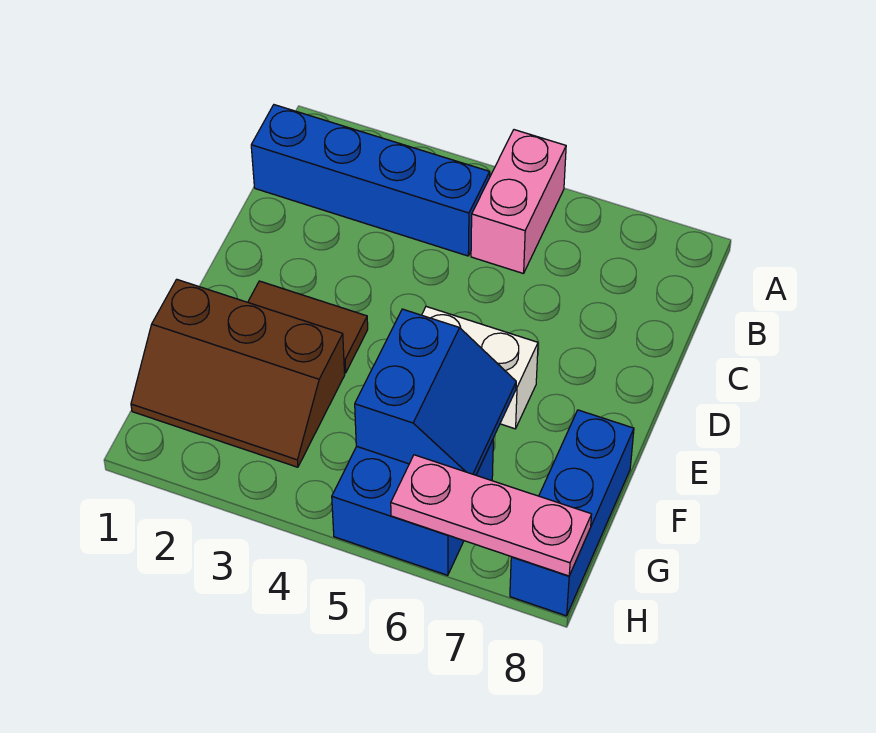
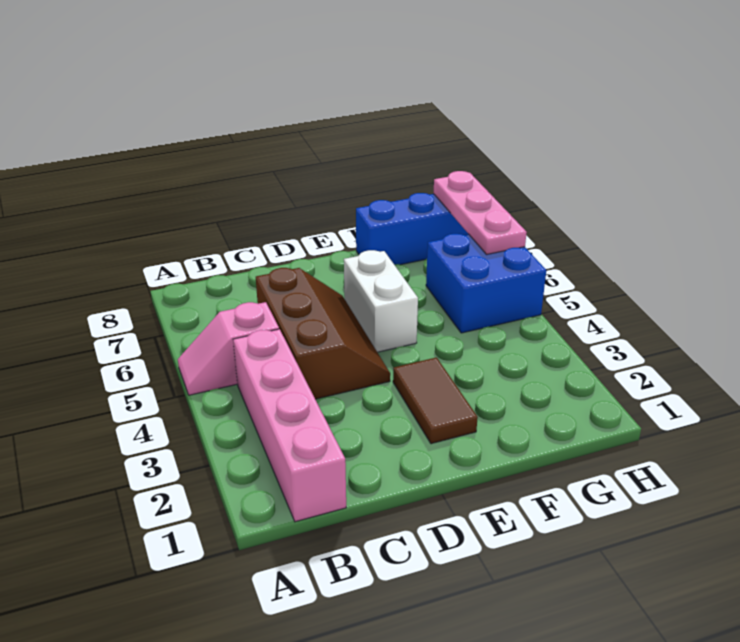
pink 1x2 brick [471,130,566,274] -> pink 1x2 slope [178,302,279,395]
blue 1x4 brick [251,105,490,256] -> pink 1x4 brick [233,329,346,522]
brown 2x3 slope [131,279,345,467] -> brown 2x3 slope moved to [256,268,390,399]
blue 2x2 slope [355,309,516,475] -> none

